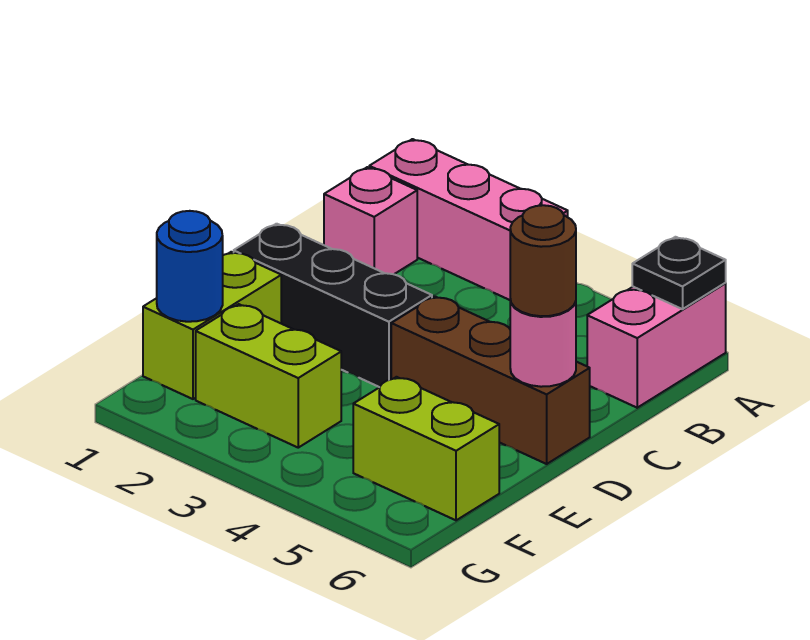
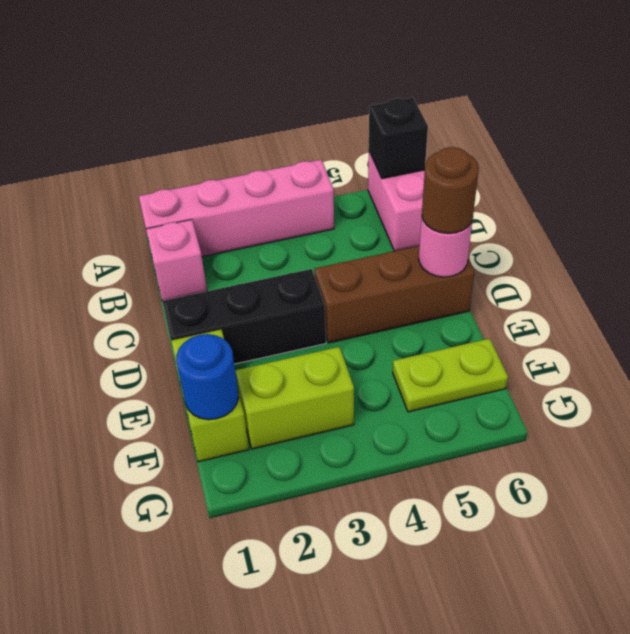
pink 1x3 brick [369,139,568,300] -> pink 1x4 brick [139,160,334,257]
black 1x1 plate [632,237,726,309] -> black 1x1 brick [369,98,428,179]
lime 1x2 brick [353,377,499,520] -> lime 1x2 plate [393,338,508,412]

